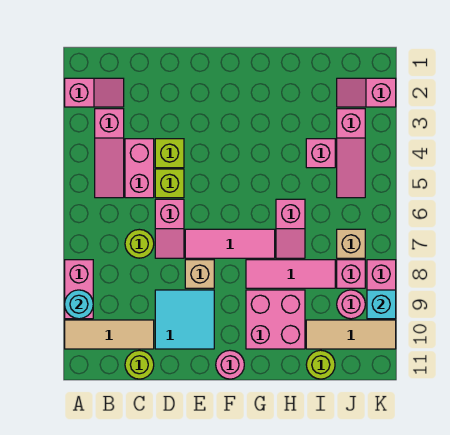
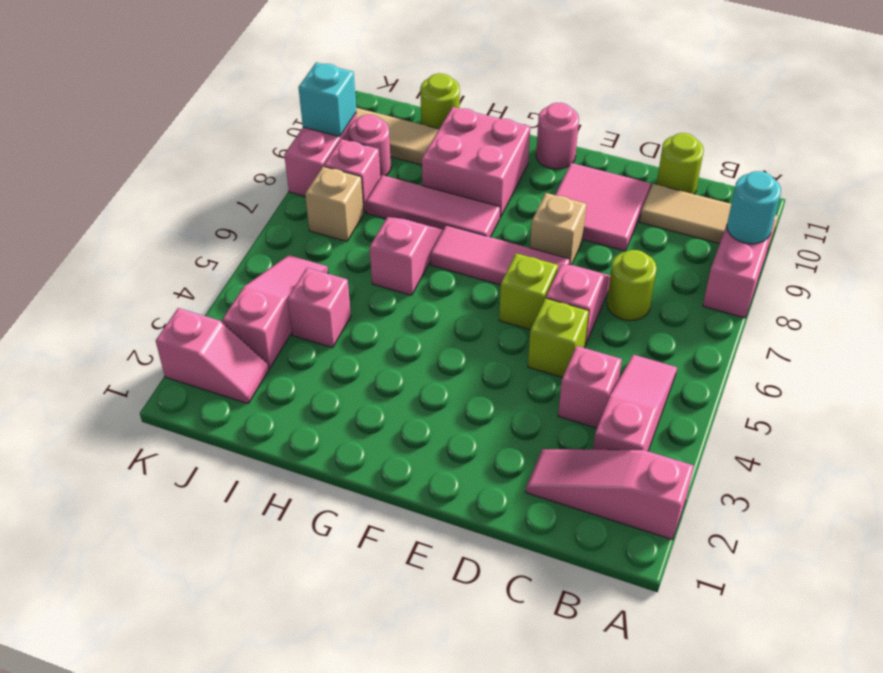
pink 1x2 slope [65,78,124,107] -> pink 1x3 slope [526,449,694,540]
pink 1x2 brick [125,139,154,198] -> pink 1x1 brick [558,346,622,428]
lime 1x1 brick [155,139,184,168] -> lime 1x1 brick moved to [499,253,558,330]
cyan 2x2 tile [155,290,214,349] -> pink 2x2 tile [555,163,651,251]

